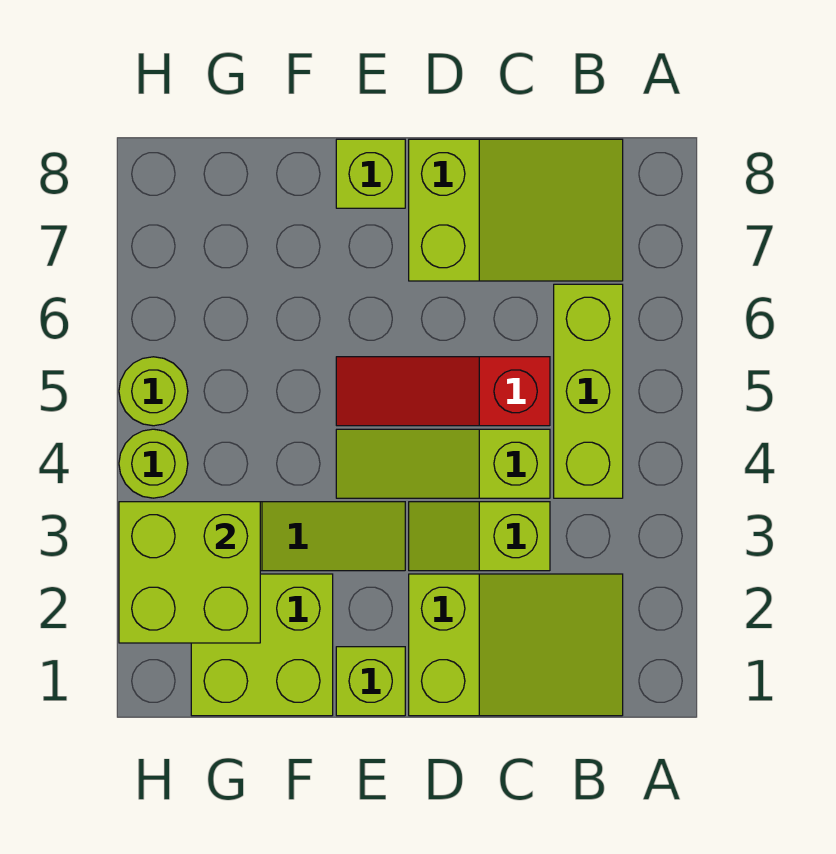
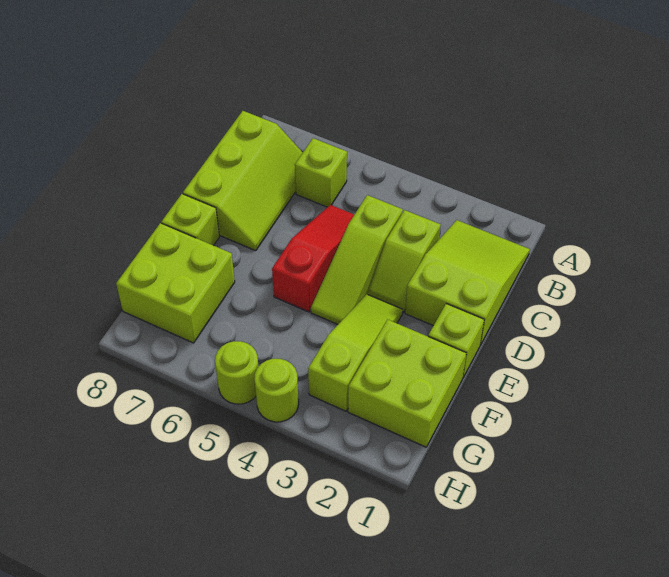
lime 1x3 brick [554,284,623,498] -> lime 1x1 brick [295,138,347,207]
lime 2x3 slope [409,139,623,281] -> lime 2x3 slope turned to [183,111,303,251]
red 1x3 slope [336,357,550,426] -> red 1x3 slope turned to [272,205,354,312]
lime 2x2 brick [119,502,260,643] -> lime 2x2 brick moved to [116,223,235,343]

